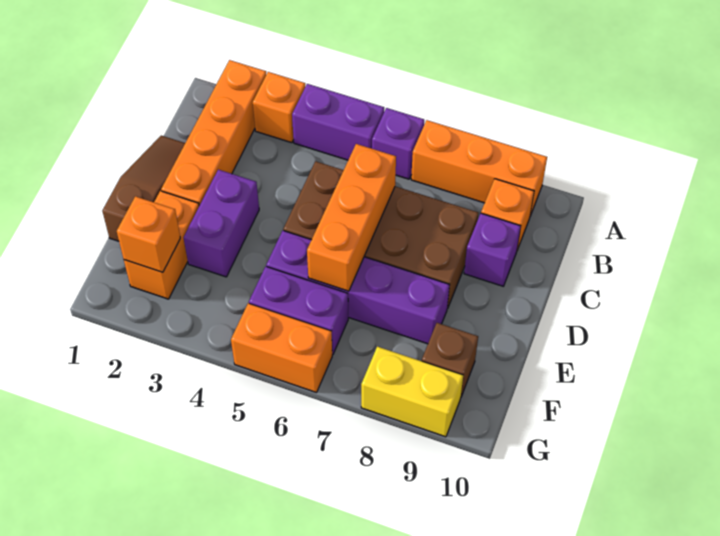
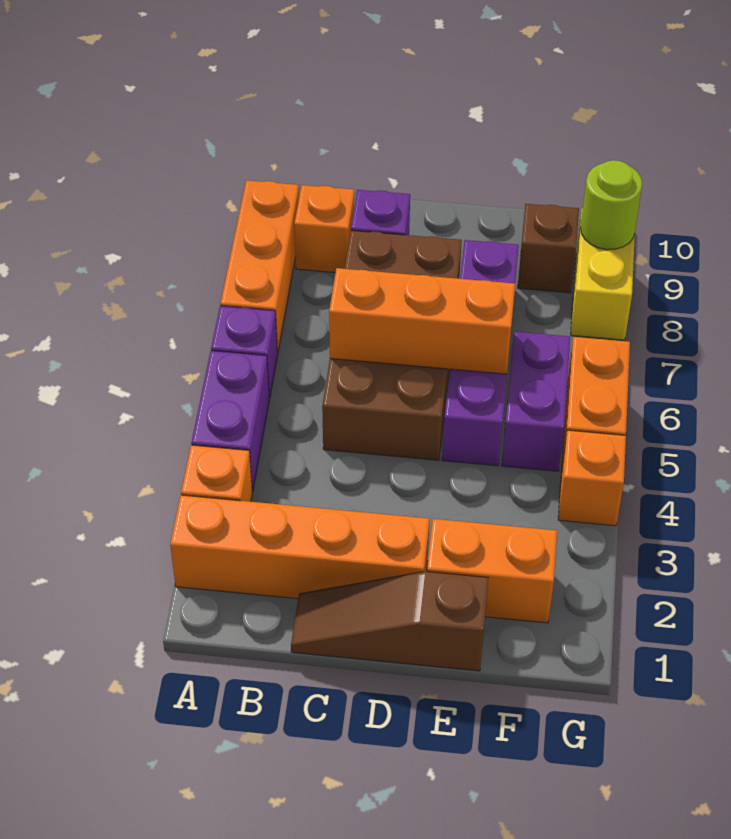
purple 1x2 brick [184,170,259,277] -> none
orange 1x1 brick [117,196,180,272] -> orange 1x1 brick moved to [558,430,626,526]
none -> lime 1x1 round brick [581,160,642,250]

